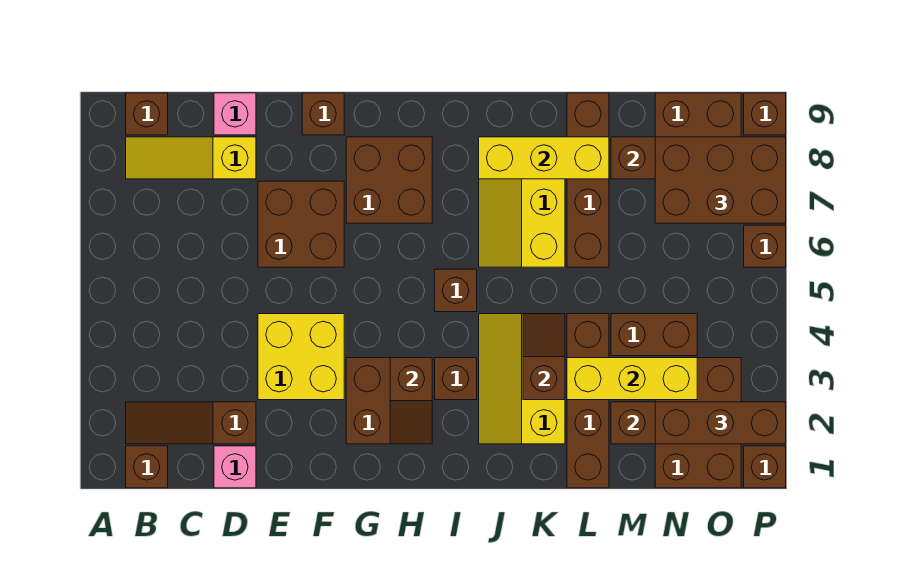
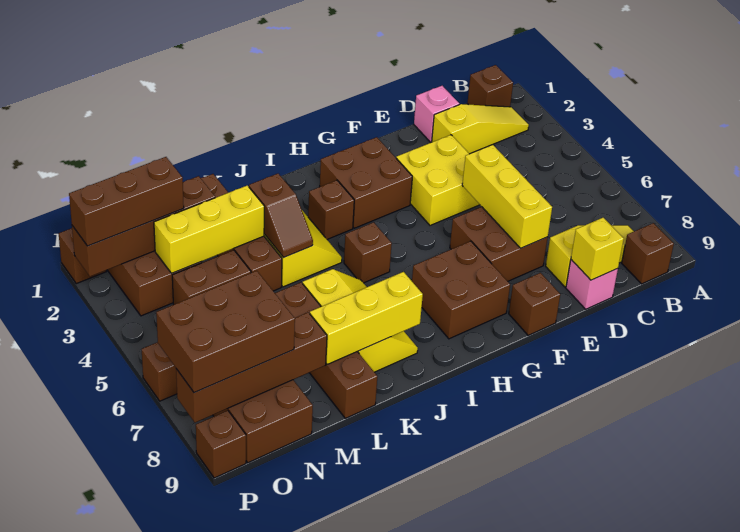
brown 1x3 slope [126,402,256,444] -> yellow 1x3 slope [432,104,529,154]
none -> yellow 1x1 brick [571,218,624,280]
none -> yellow 1x3 brick [462,145,552,248]
brown 1x2 slope [390,358,432,444] -> none

